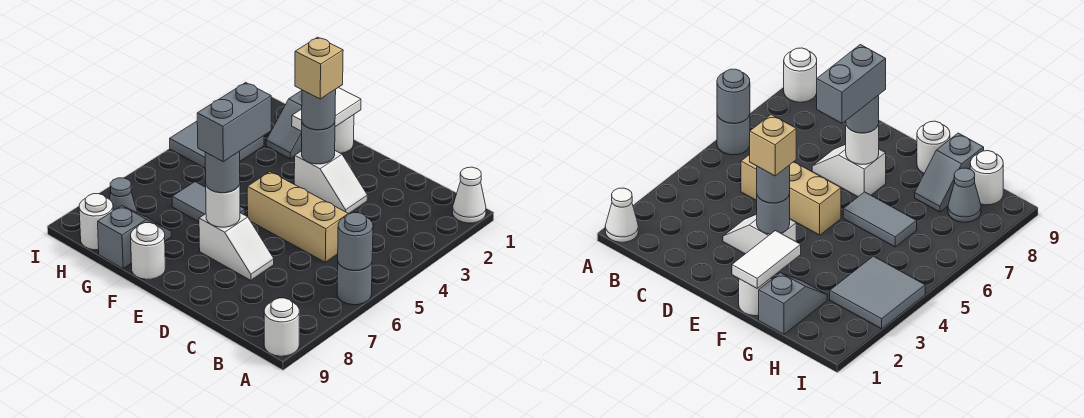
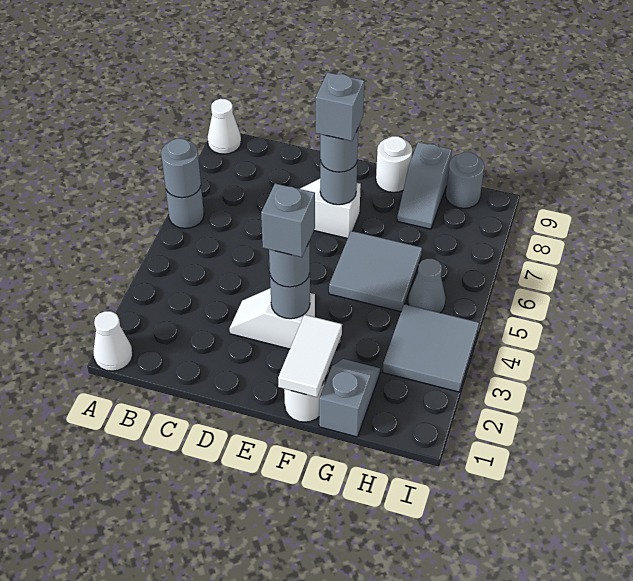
white 1x1 round brick [264,298,299,356] -> white 1x1 cone [208,99,241,154]
tan 1x3 brick [247,172,348,262] -> none
tan 1x1 brick [295,37,343,99] -> grey 1x1 brick [261,183,315,257]
grey 1x2 brick [197,82,271,162] -> grey 1x1 brick [316,72,364,141]
white 1x1 round brick [206,184,240,227] -> grey 1x1 round brick [320,160,357,205]
grey 1x2 tile [172,182,245,222] -> grey 2x2 tile [329,231,422,312]
grey 1x1 cone [109,178,137,213] -> grey 1x1 cone moved to [408,259,445,313]
white 1x1 round brick [79,194,113,250] -> grey 1x1 round brick [446,152,484,208]

